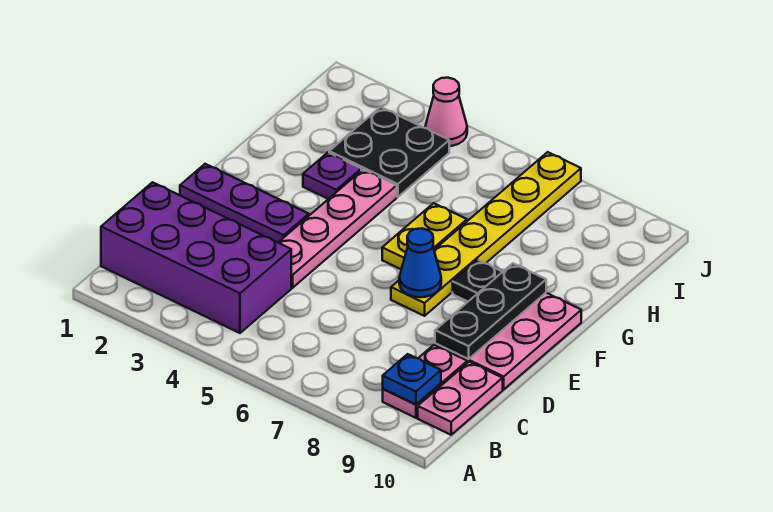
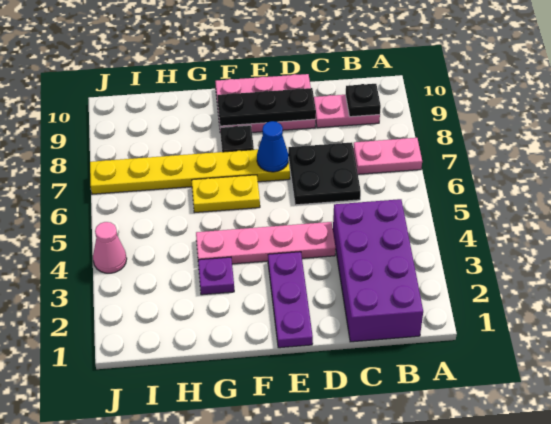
blue 1x1 plate [383,354,441,405] -> black 1x1 plate [346,84,381,117]
pink 1x2 plate [418,362,503,435] -> pink 1x2 plate moved to [353,138,422,174]
black 2x2 plate [329,107,449,197] -> black 2x2 plate moved to [288,142,361,205]

